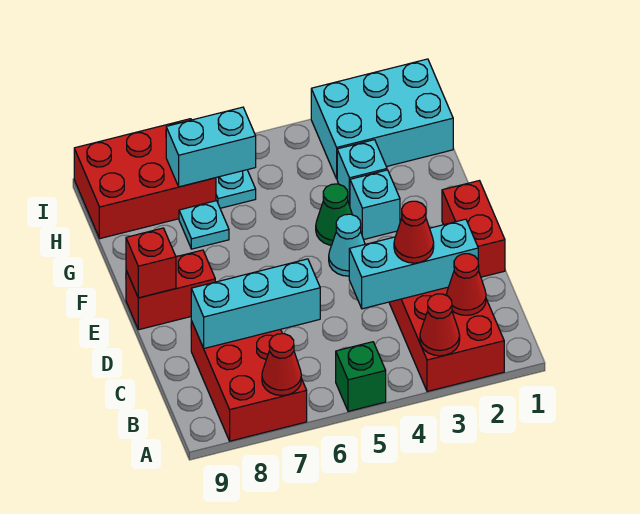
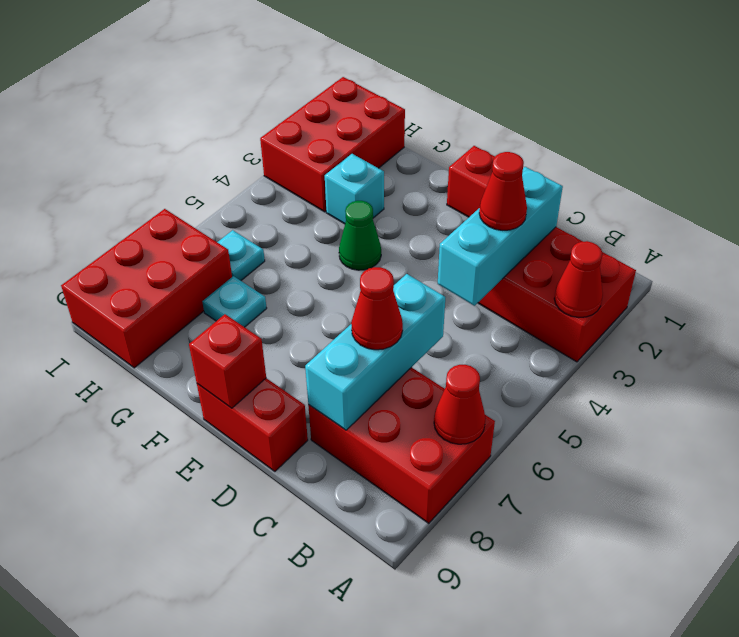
green 1x1 brick [336,342,386,411] -> none
red 1x1 cone [447,254,486,315] -> red 1x1 cone moved to [351,267,403,350]
cyan 1x1 cone [329,214,365,276] -> none
red 1x2 brick [126,250,215,330] -> red 1x2 brick turned to [197,378,308,471]
cyan 1x1 brick [350,170,400,240] -> none
cyan 2x3 brick [311,59,453,179] -> red 2x3 brick [260,77,405,212]
cyan 1x2 brick [166,107,256,187] -> none

